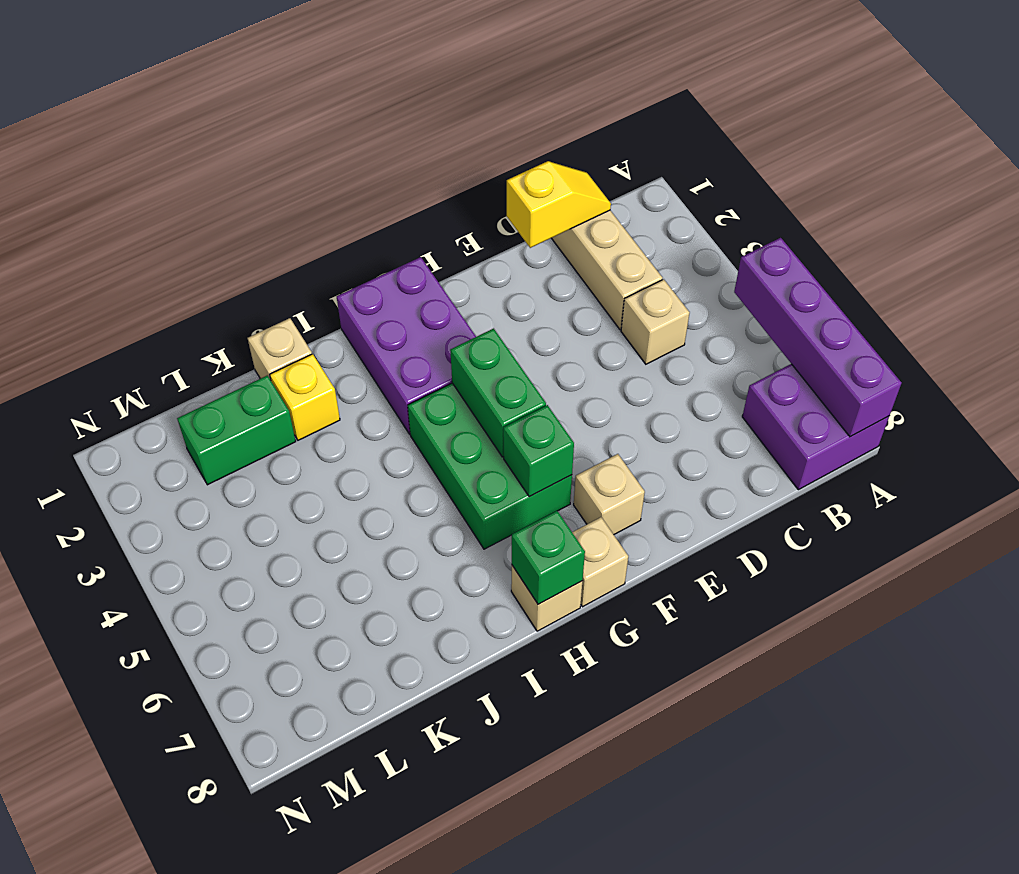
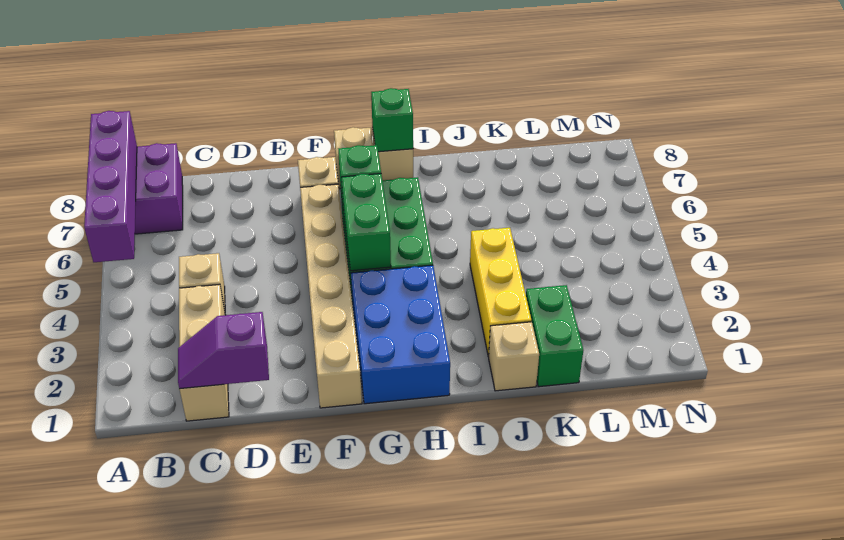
yellow 1x2 slope [507,161,611,248] -> purple 1x2 slope [178,312,269,389]
none -> tan 1x6 brick [300,184,362,408]
purple 2x3 brick [337,257,476,434] -> blue 2x3 brick [351,265,450,404]
yellow 1x1 brick [270,354,340,440] -> yellow 1x3 brick [470,228,531,357]
green 1x2 brick [177,376,296,485] -> green 1x2 brick turned to [526,285,583,387]

